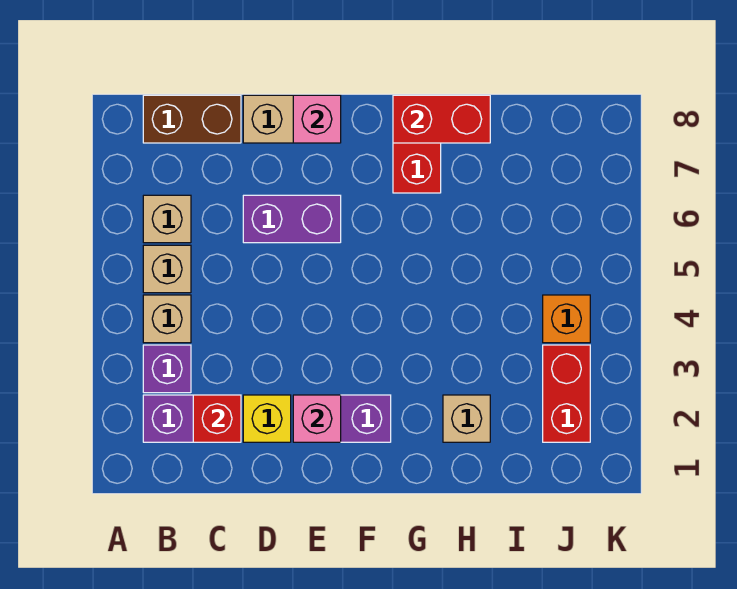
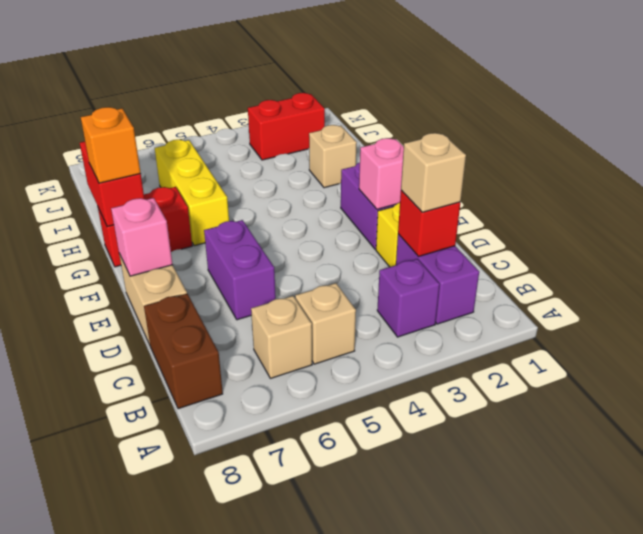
tan 1x1 brick [143,295,191,343] -> tan 1x1 brick moved to [401,133,466,212]
none -> yellow 1x3 brick [155,140,229,246]
orange 1x1 brick [543,295,590,343] -> orange 1x1 brick moved to [81,107,141,183]

